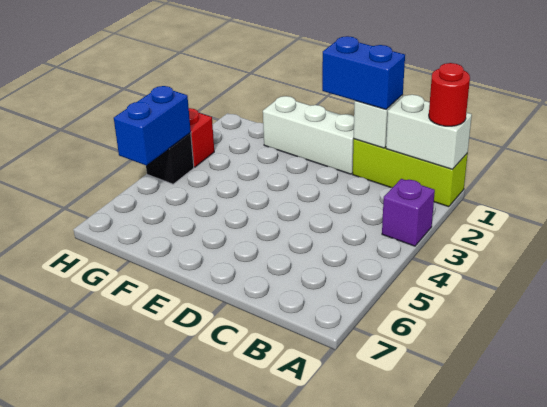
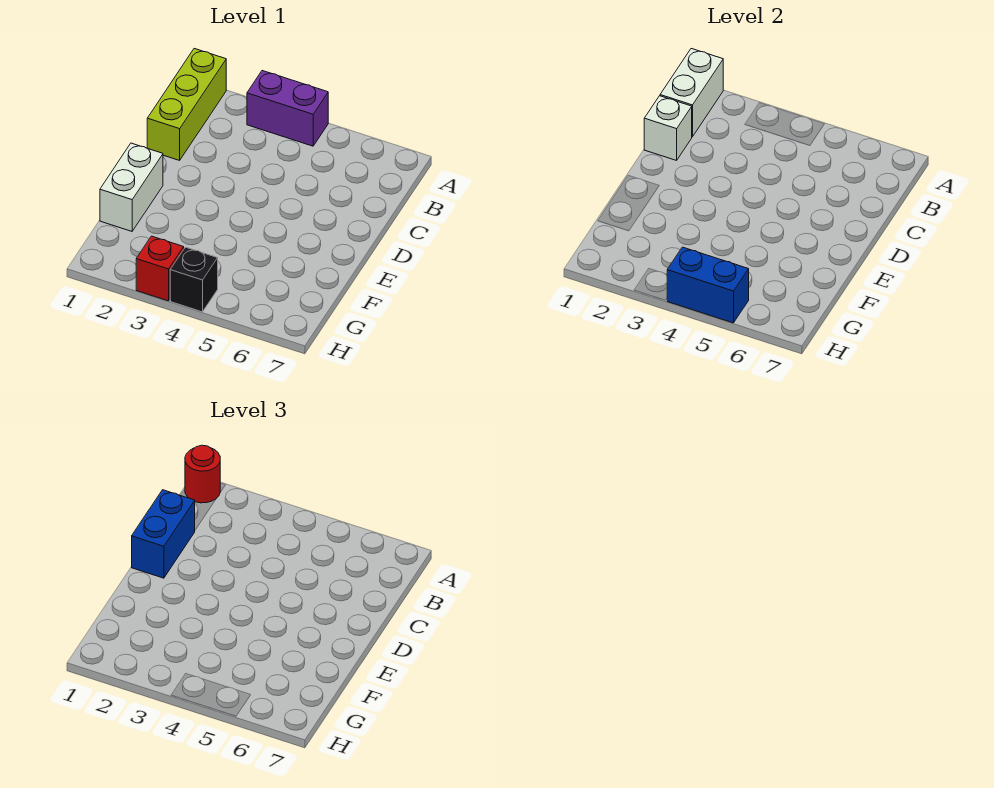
purple 1x1 brick [382,179,435,246] -> purple 1x2 brick [247,71,328,146]
white 1x3 brick [263,96,354,174] -> white 1x2 brick [100,143,163,231]

